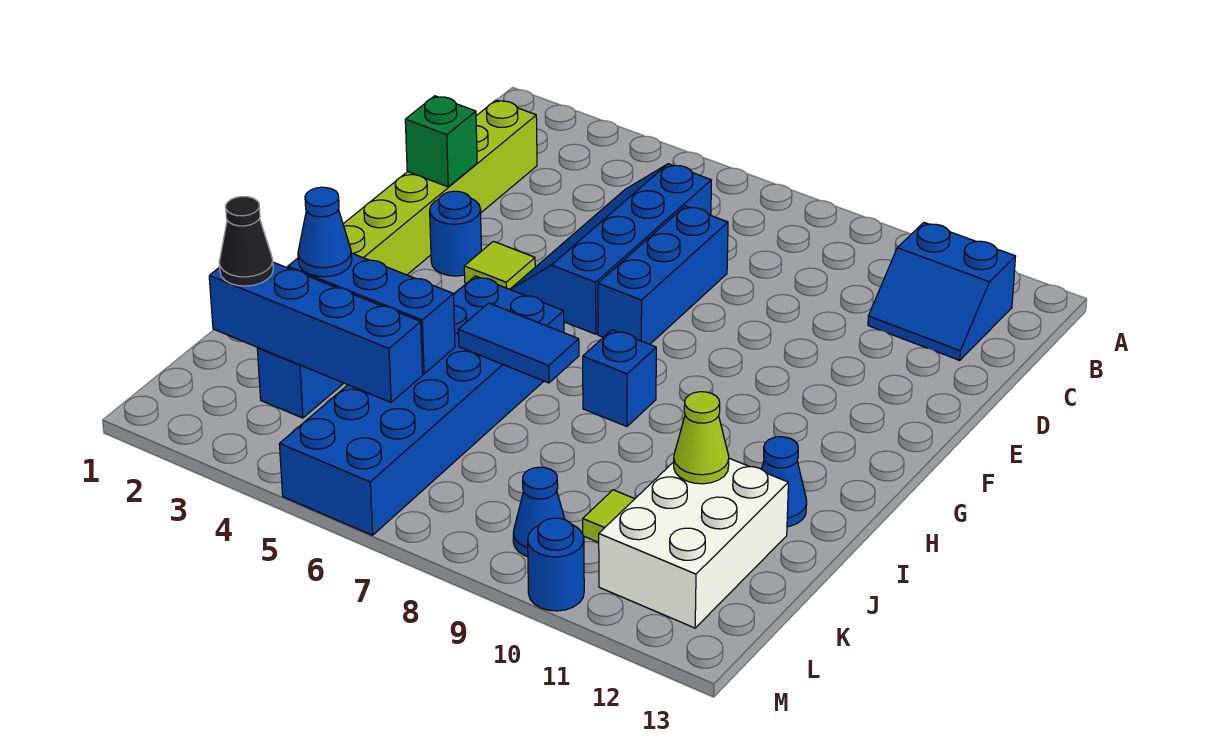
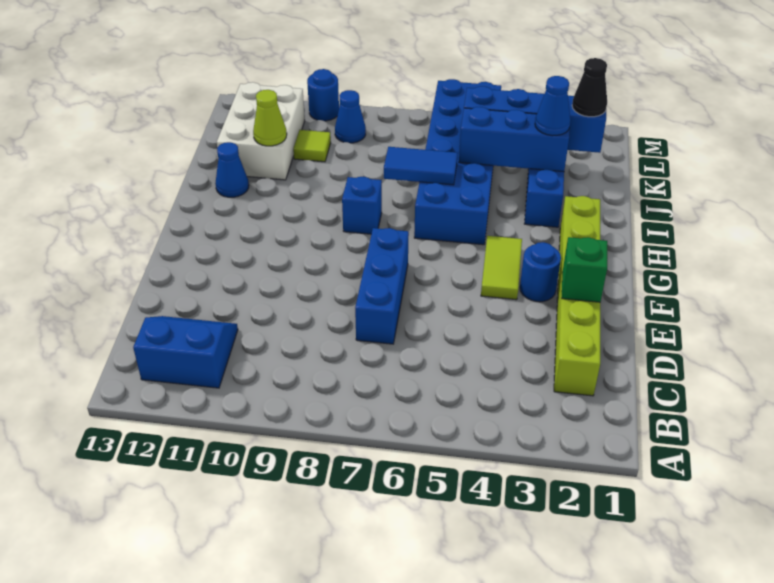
blue 2x4 slope [510,164,711,334] -> none
lime 1x1 tile [464,241,535,289] -> lime 1x2 tile [481,236,522,300]

